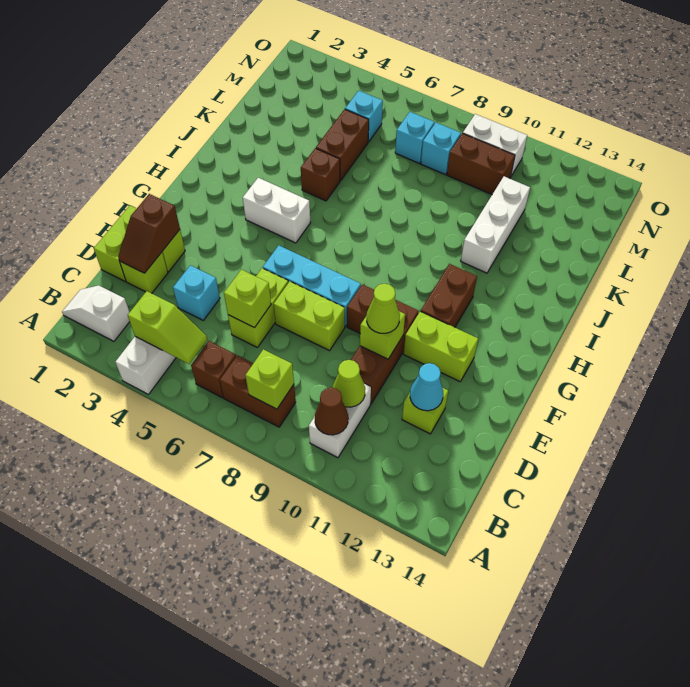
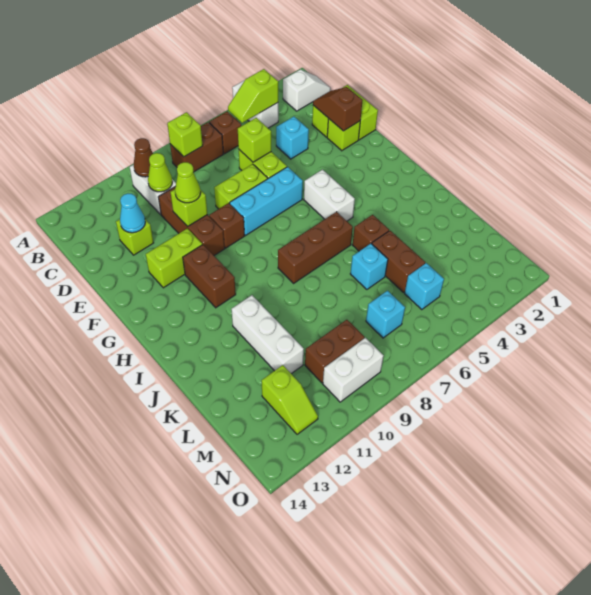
white 1x2 brick [243,178,310,243] -> white 1x2 brick turned to [304,170,355,221]
none -> brown 1x3 brick [278,212,353,283]
cyan 1x1 brick [421,123,461,174] -> cyan 1x1 brick moved to [350,244,388,289]
none -> lime 1x2 slope [262,365,318,434]

